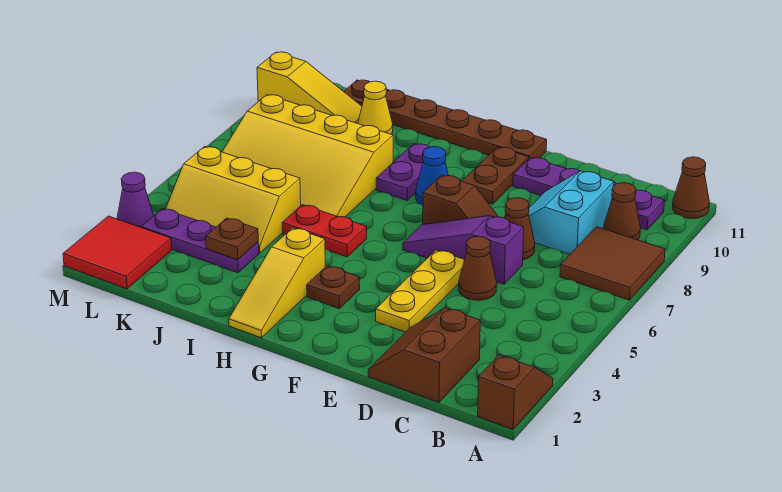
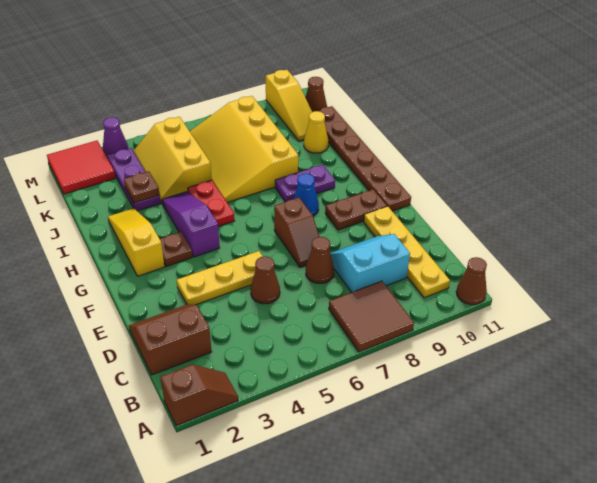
brown 1x1 cone [604,183,640,240] -> brown 1x1 cone moved to [305,77,327,112]
purple 1x4 plate [513,157,665,230] -> yellow 1x4 plate [364,206,450,298]
purple 1x3 slope [403,216,524,284] -> purple 1x3 slope moved to [162,192,220,257]
yellow 1x3 slope [229,228,325,338] -> yellow 1x3 slope turned to [108,208,164,276]

